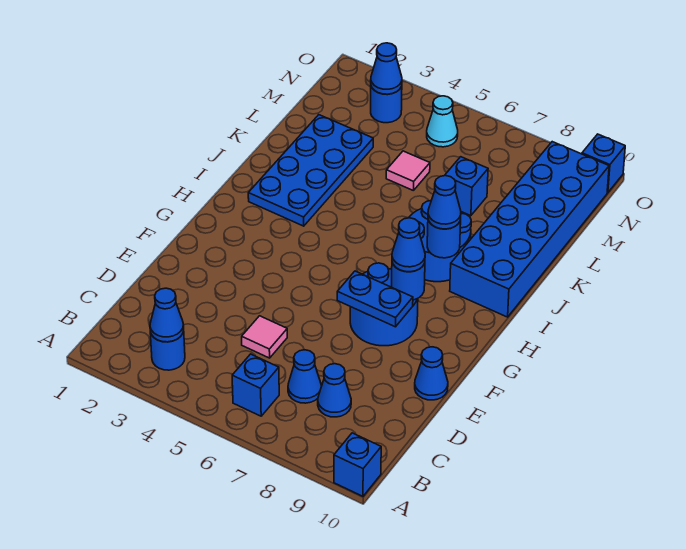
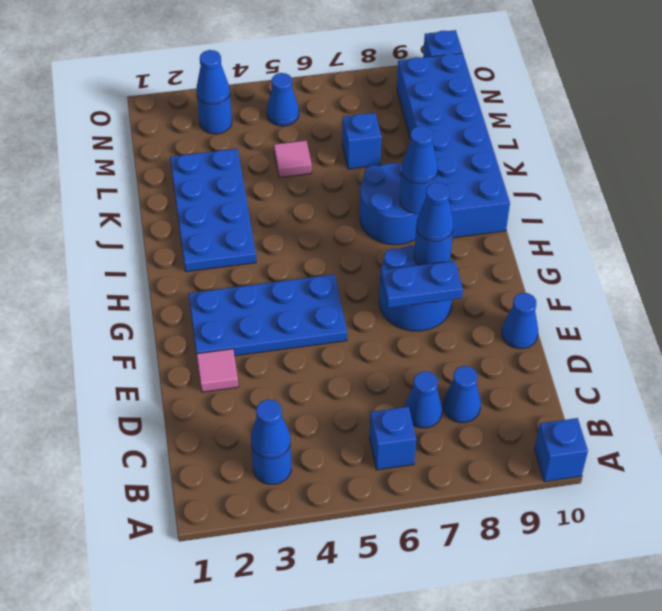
pink 1x1 tile [242,316,287,358] -> pink 1x1 tile moved to [197,349,238,392]
none -> blue 2x4 plate [188,274,347,356]
cyan 1x1 cone [427,96,458,147] -> blue 1x1 cone [267,73,299,126]

